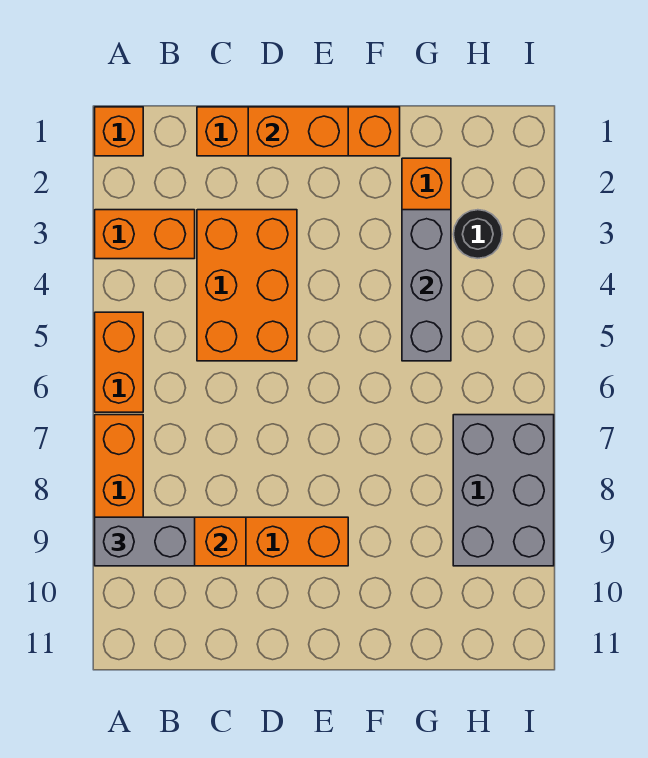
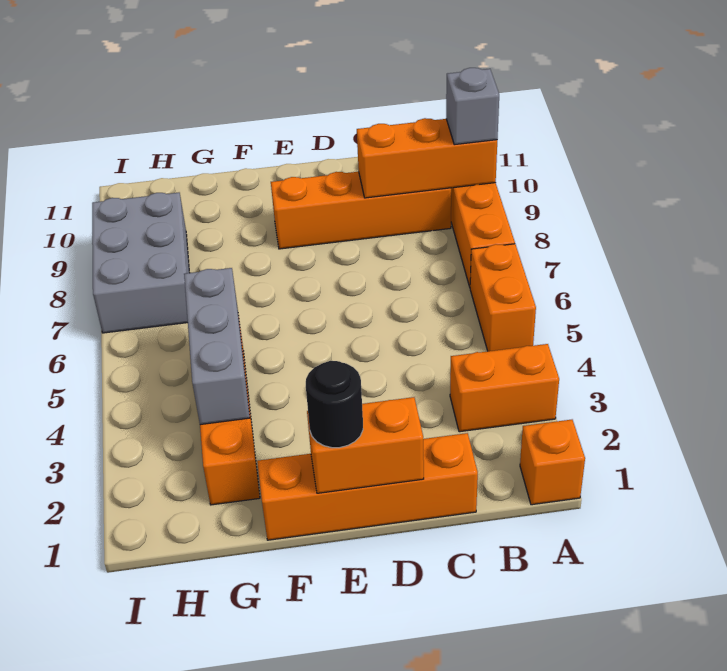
grey 1x2 brick [95,517,195,566] -> grey 1x1 brick [446,68,499,145]
orange 2x3 brick [197,210,297,361] -> none
black 1x1 round brick [453,210,502,258] -> black 1x1 round brick moved to [306,361,363,448]

